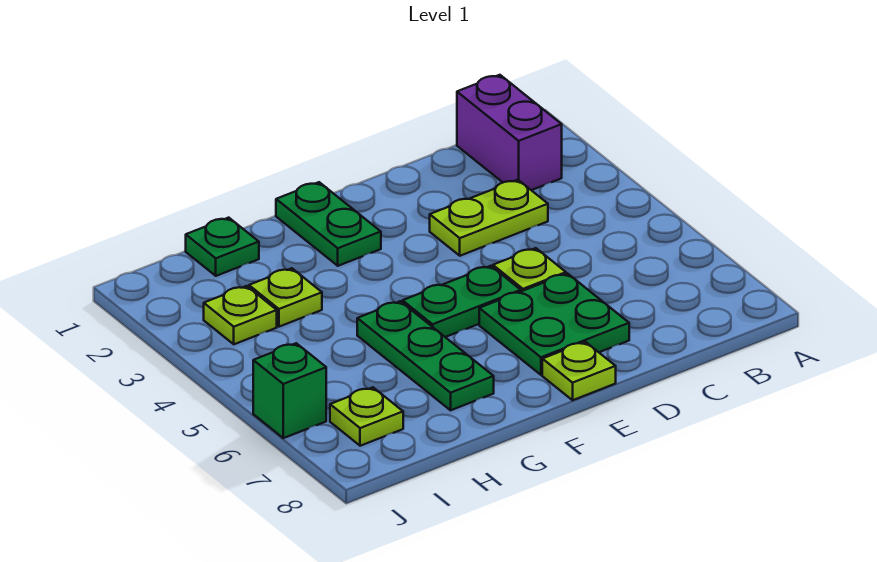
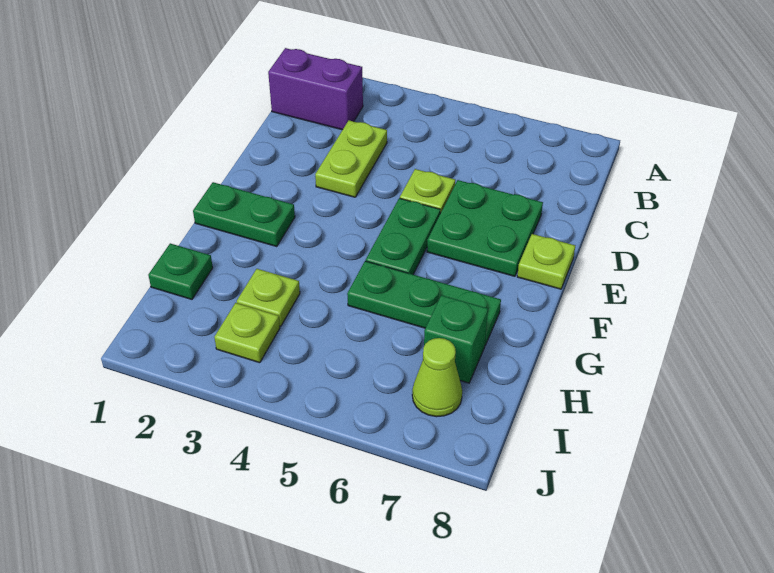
lime 1x1 plate [330,387,403,446] -> lime 1x1 cone [412,338,462,417]
green 1x1 brick [253,343,326,438] -> green 1x1 brick moved to [424,295,488,383]

